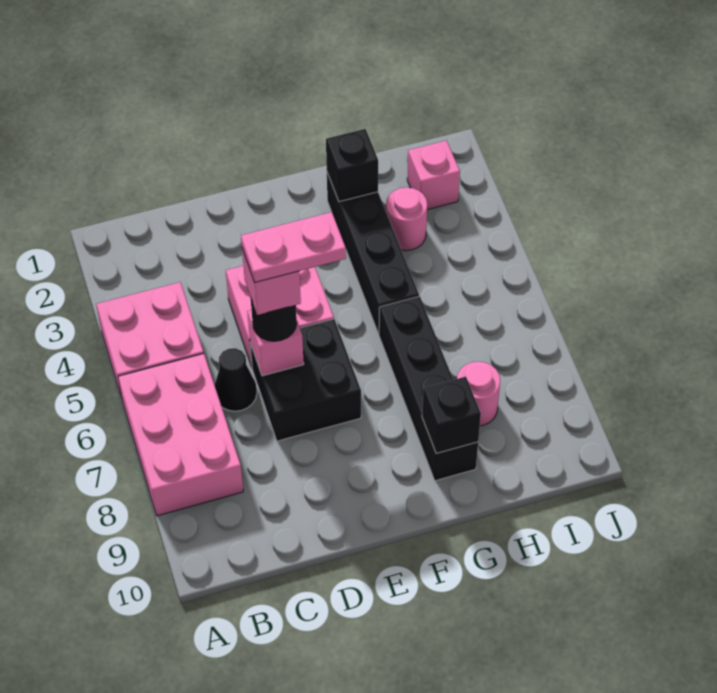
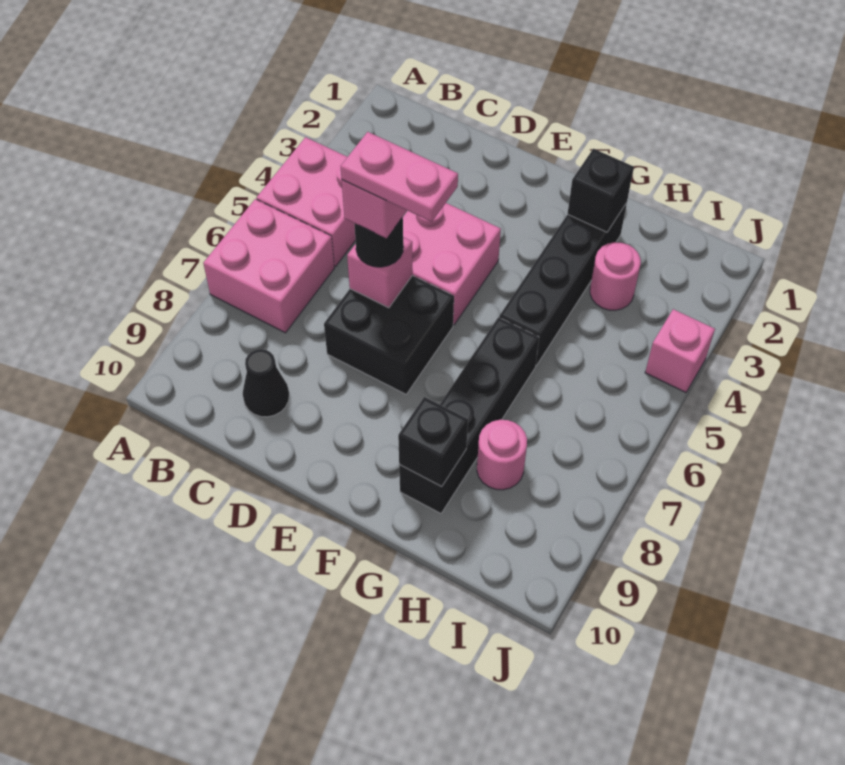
pink 2x3 brick [118,354,243,516] -> pink 2x2 brick [203,199,334,333]
black 1x1 cone [215,348,257,411] -> black 1x1 cone moved to [243,349,289,417]
pink 1x1 brick [407,141,460,210] -> pink 1x1 brick moved to [645,309,715,392]

